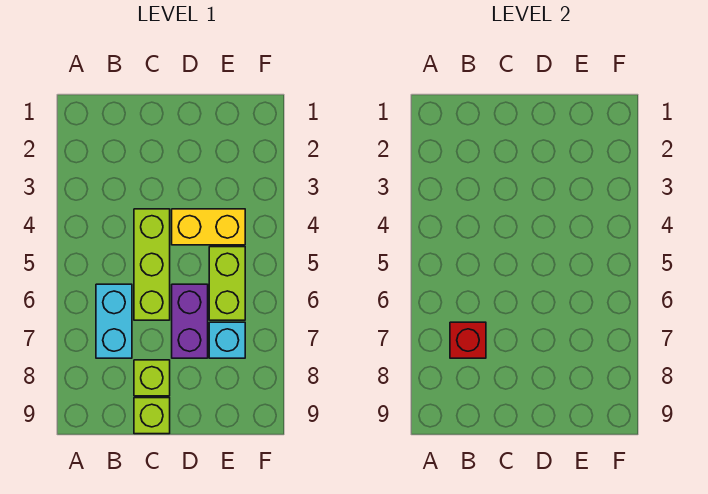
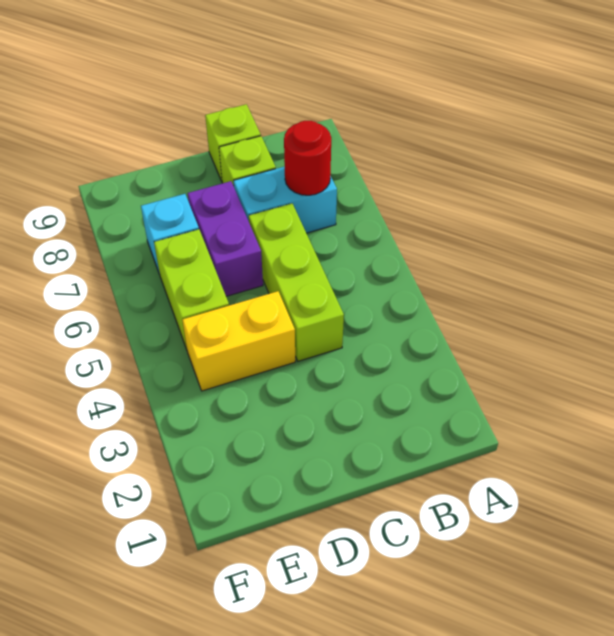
cyan 1x2 brick [96,284,132,358] -> cyan 1x2 brick turned to [234,167,337,233]
red 1x1 brick [450,322,486,358] -> red 1x1 round brick [284,121,331,195]

